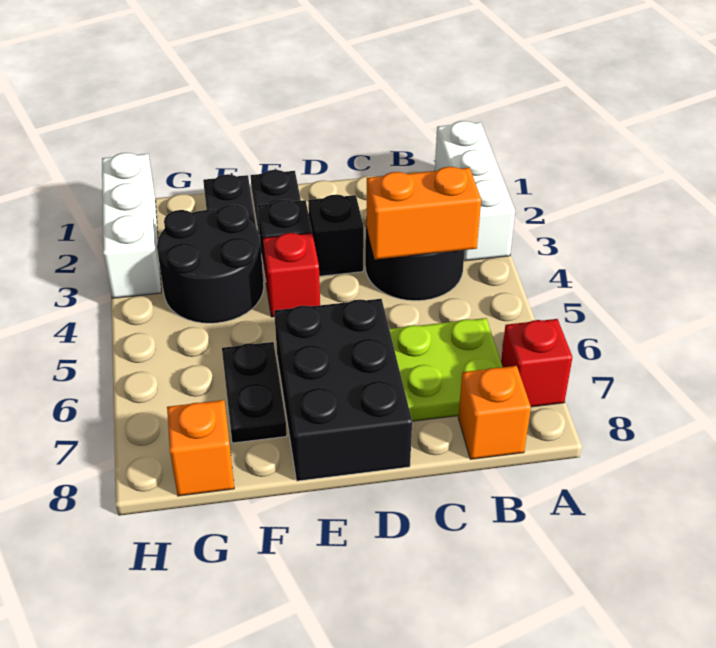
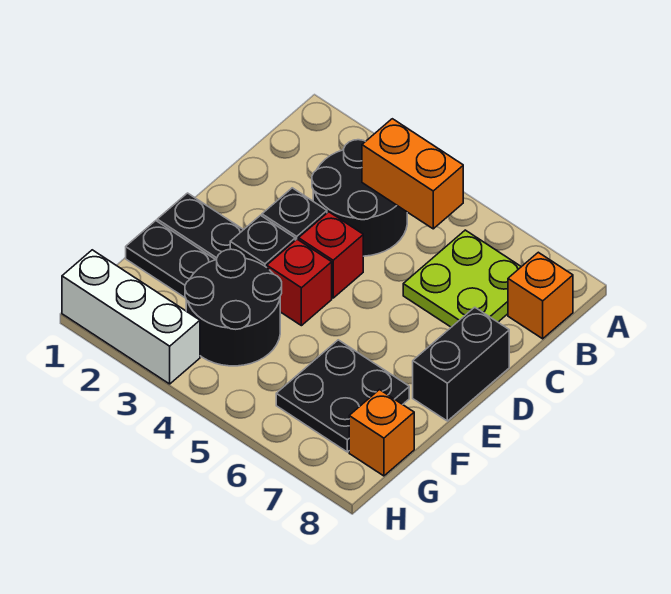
white 1x3 brick [435,121,515,261] -> none
red 1x1 brick [501,319,573,407] -> red 1x1 brick moved to [299,212,363,298]
orange 1x2 brick [366,167,481,259] -> orange 1x2 brick turned to [362,119,463,229]
black 2x3 brick [274,299,412,481] -> black 1x2 brick [413,307,509,421]
black 1x2 plate [222,342,287,443] -> black 2x2 plate [276,340,409,452]

